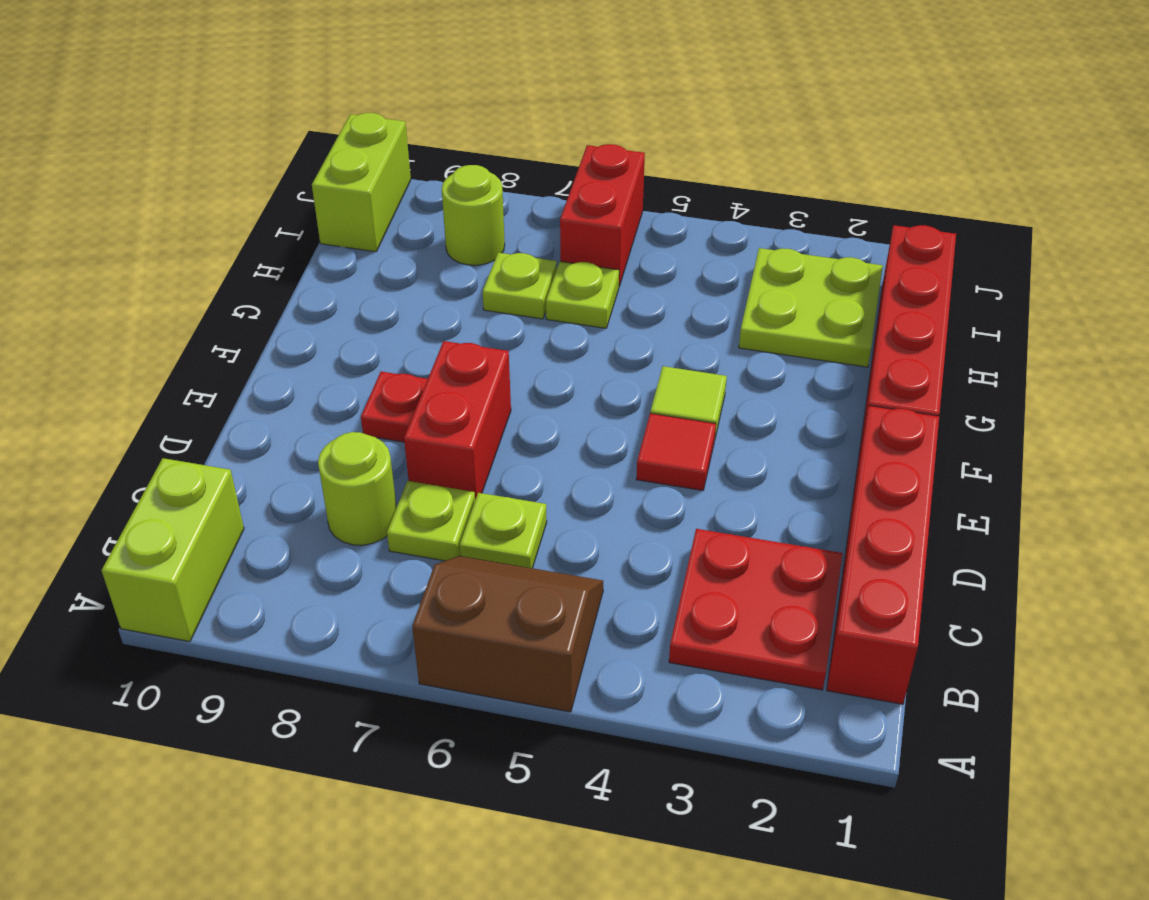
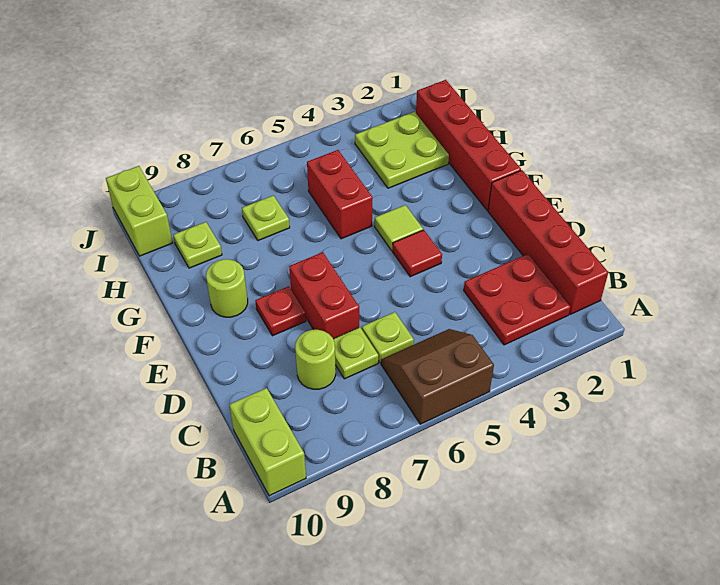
lime 1x1 plate [546,261,619,328] -> lime 1x1 plate moved to [173,222,222,268]
red 1x2 brick [560,144,645,286] -> red 1x2 brick moved to [307,150,372,239]
lime 1x1 round brick [442,165,505,265] -> lime 1x1 round brick moved to [206,259,248,317]

